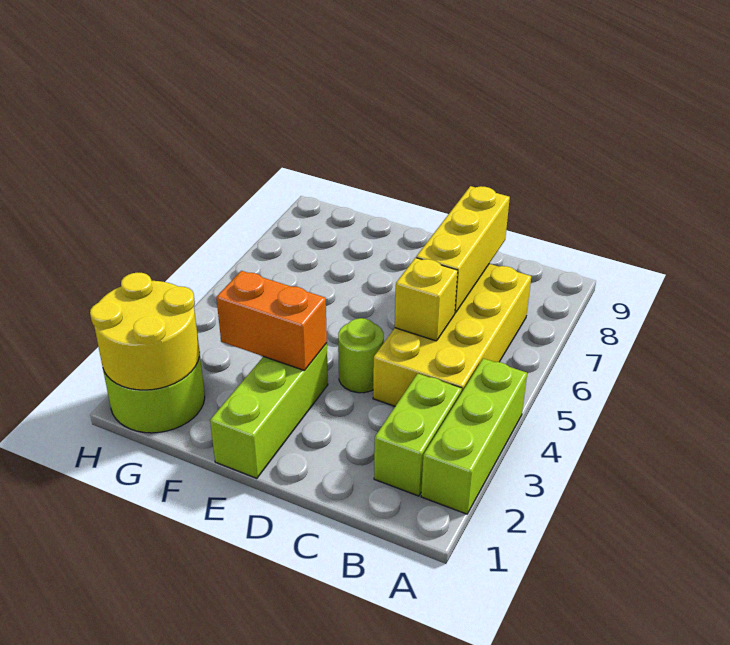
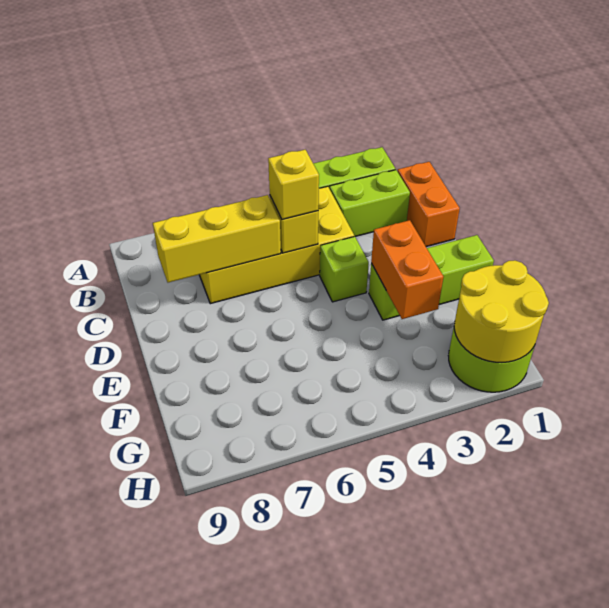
none -> orange 1x2 brick [398,162,460,247]
none -> yellow 1x1 brick [268,150,319,220]
lime 1x1 round brick [338,318,384,393] -> lime 1x1 brick [320,236,369,302]

